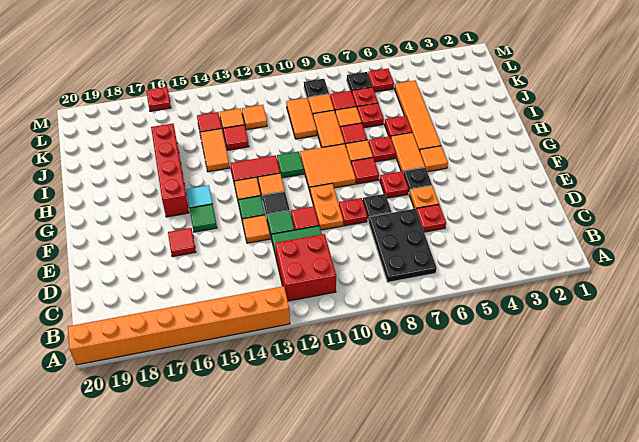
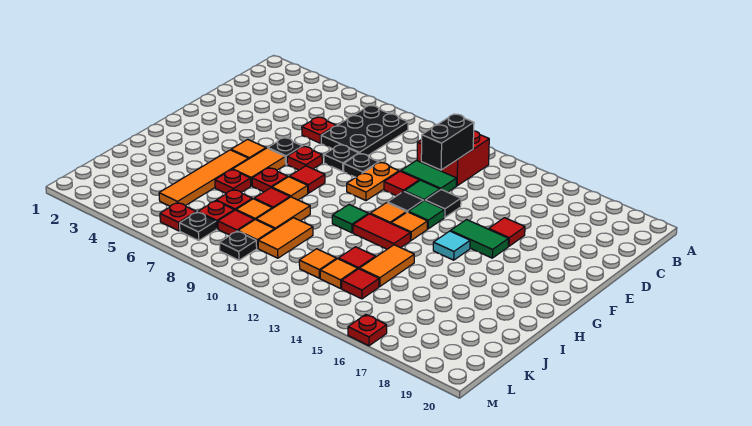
orange 1x8 brick [68,286,290,365] -> none
none -> black 1x2 brick [421,114,474,170]
orange 1x1 plate [409,186,439,210] -> none
red 1x1 plate [339,198,368,226] -> black 1x1 plate [344,153,379,177]
orange 1x1 tile [242,215,270,243] -> black 1x1 tile [425,190,461,217]
green 1x1 tile [190,204,217,232] -> green 1x2 tile [451,220,509,258]
orange 2x2 tile [300,144,356,191] -> none
red 1x4 brick [151,124,189,217] -> none

